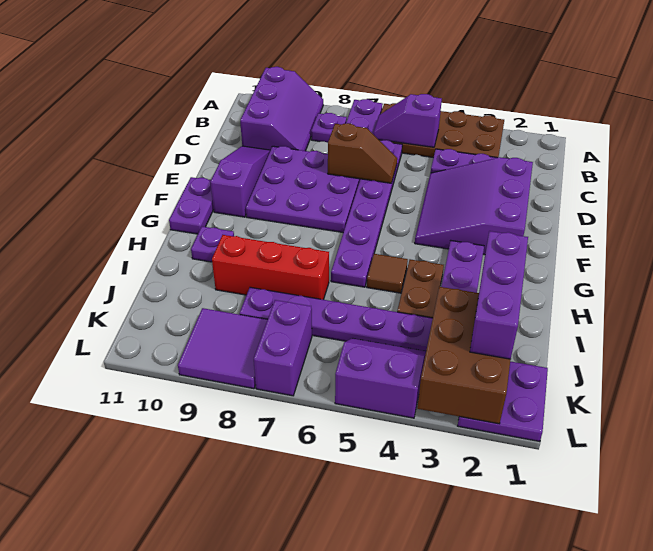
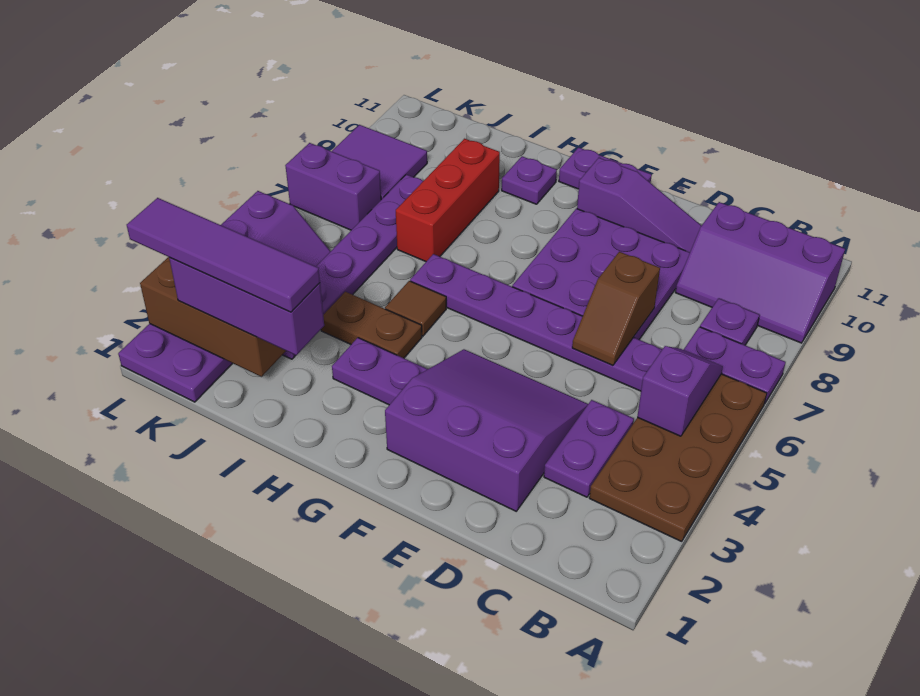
none -> purple 1x4 tile [127,198,320,312]

